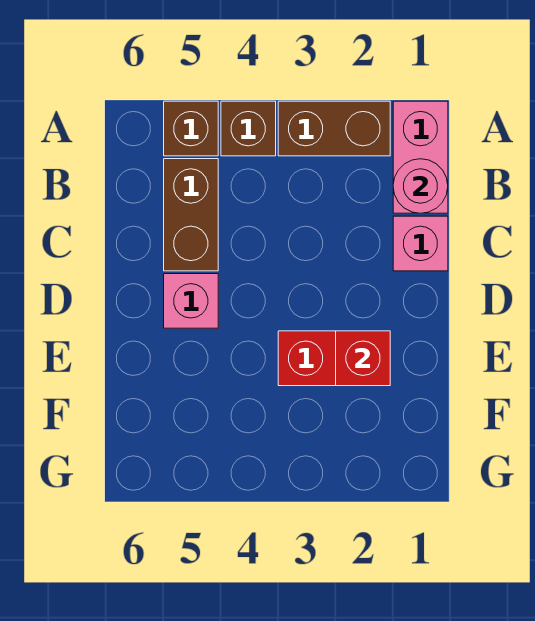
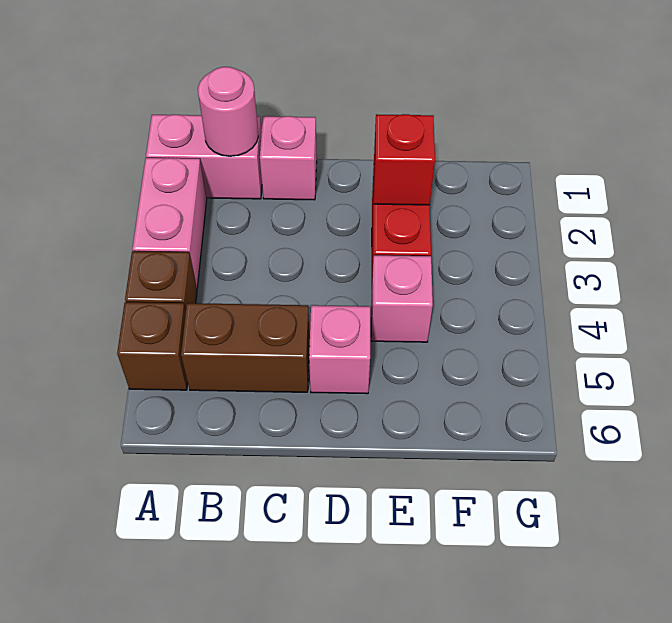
brown 1x2 brick [278,101,390,156] -> pink 1x2 brick [132,158,207,288]
none -> pink 1x1 brick [371,255,433,342]

